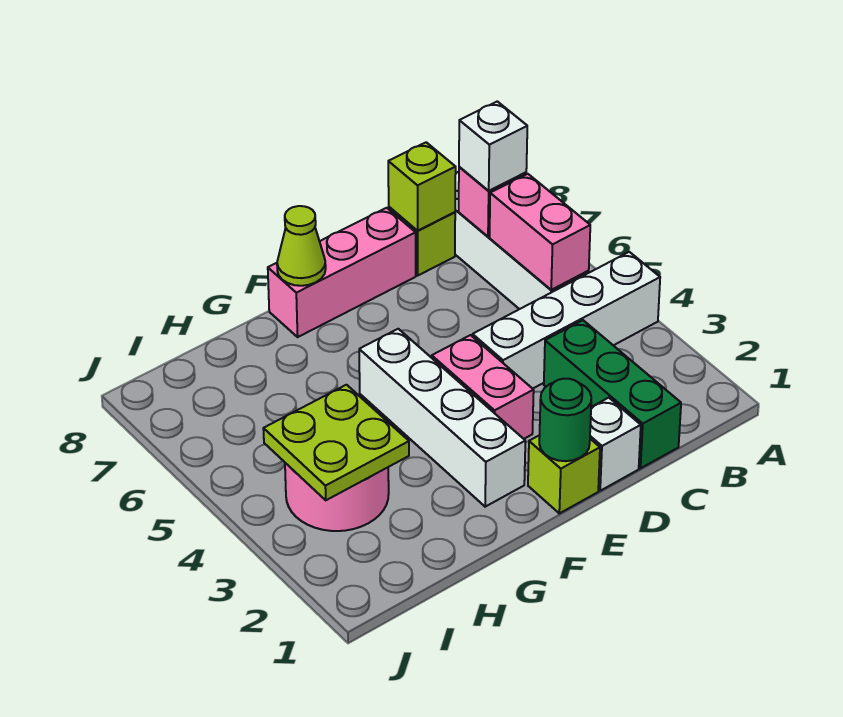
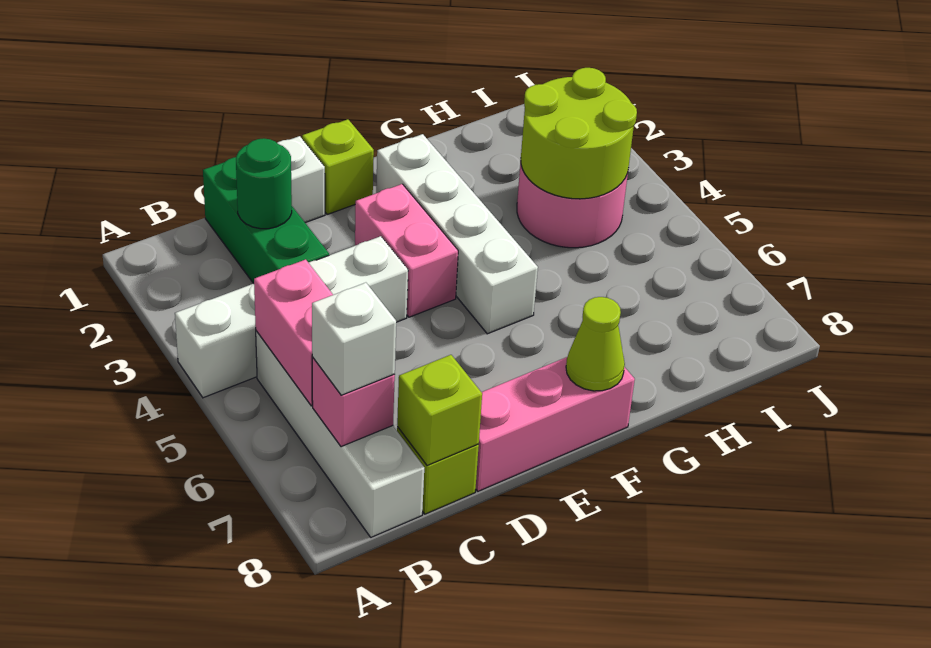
green 1x1 round brick [539,379,591,461] -> green 1x1 round brick moved to [236,138,292,229]
lime 2x2 plate [263,385,409,500] -> lime 2x2 round brick [521,68,637,199]

